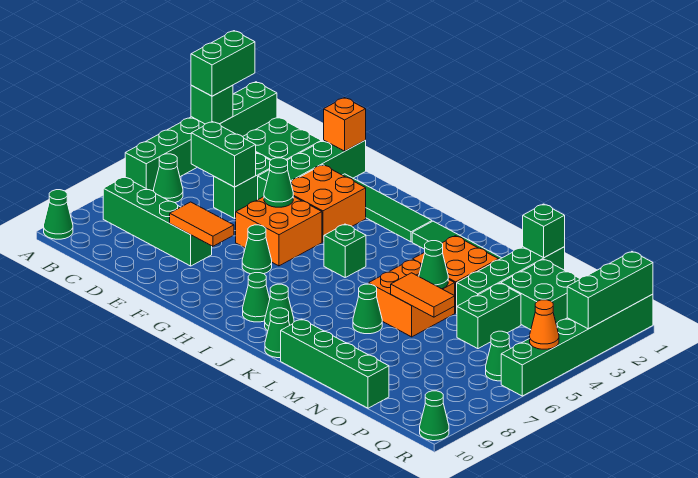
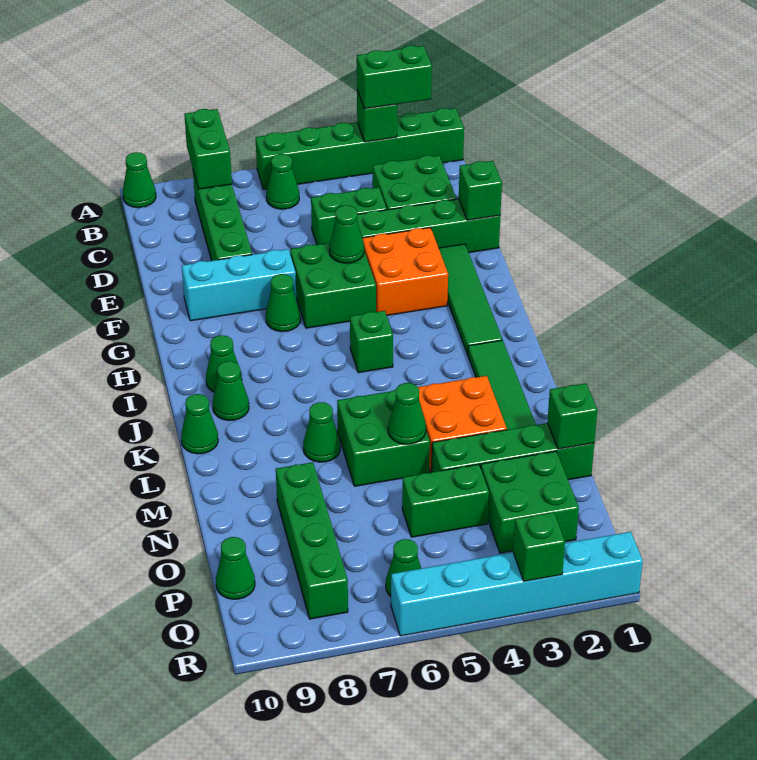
green 1x2 brick [191,122,256,187] -> green 1x2 brick moved to [184,109,232,189]
orange 1x1 brick [324,98,366,151] -> green 1x1 brick [459,161,502,220]
orange 1x2 tile [170,202,234,246] -> none
orange 2x2 brick [236,196,322,266] -> green 2x2 brick [290,243,376,328]
none -> cyan 1x3 brick [182,249,296,321]
orange 2x2 brick [369,260,455,337] -> green 2x2 brick [337,390,430,486]
green 1x4 brick [281,319,389,408] -> green 1x4 brick moved to [276,462,348,619]
orange 1x2 tile [391,273,455,317] -> none
green 1x6 brick [501,294,653,396] -> cyan 1x6 brick [391,532,643,636]
green 1x3 brick [567,252,653,329] -> green 1x1 brick [513,512,565,581]
orange 1x1 cone [530,300,559,349] -> none
green 1x1 cone [420,391,449,441] -> green 1x1 cone moved to [216,537,255,599]

